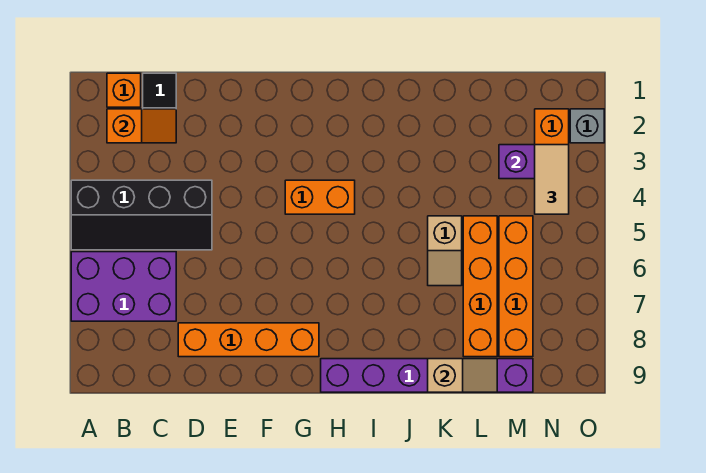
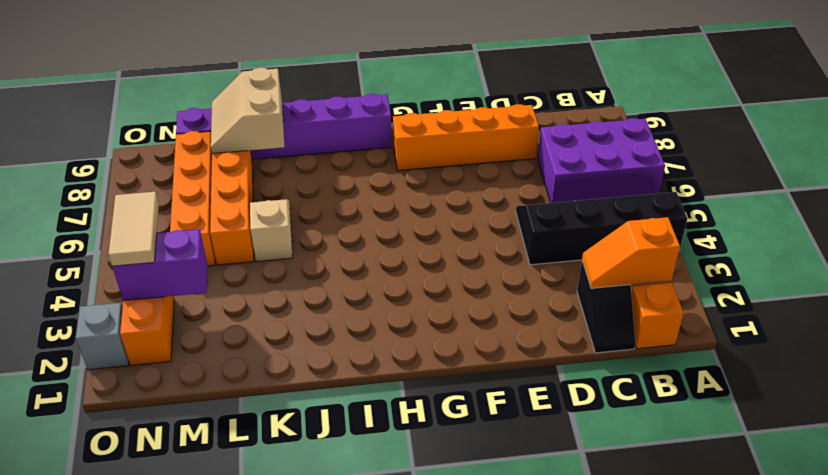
orange 1x2 brick [285,180,355,214] -> none
tan 1x2 slope [428,359,497,392] -> tan 2x2 slope [211,68,284,154]

